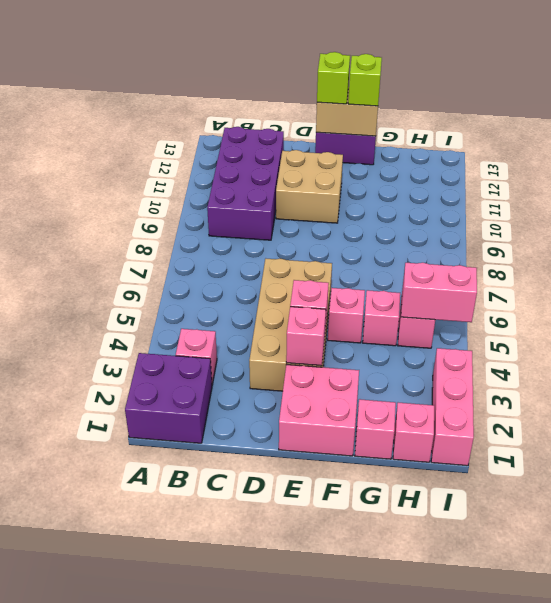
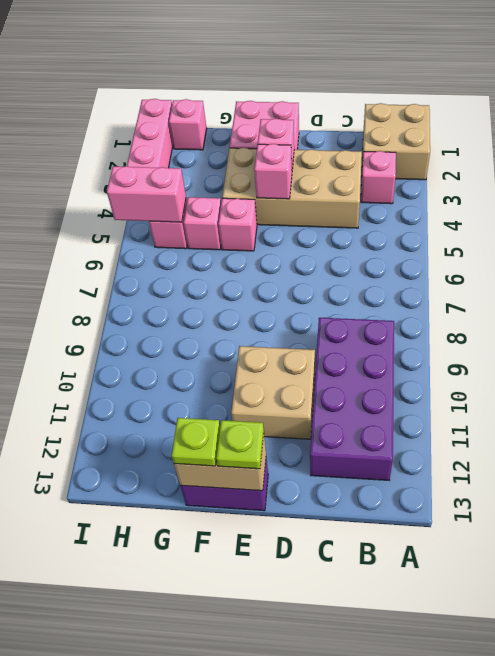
purple 2x2 brick [125,353,212,443] -> tan 2x2 brick [362,103,430,180]
tan 2x4 brick [249,259,332,391] -> tan 2x4 brick turned to [222,148,362,228]
lime 1x1 brick [317,52,350,104] -> lime 1x1 plate [216,420,264,469]
lime 1x1 brick [348,54,382,106] -> lime 1x1 plate [172,418,220,466]
pink 1x1 brick [355,399,396,459] -> none

